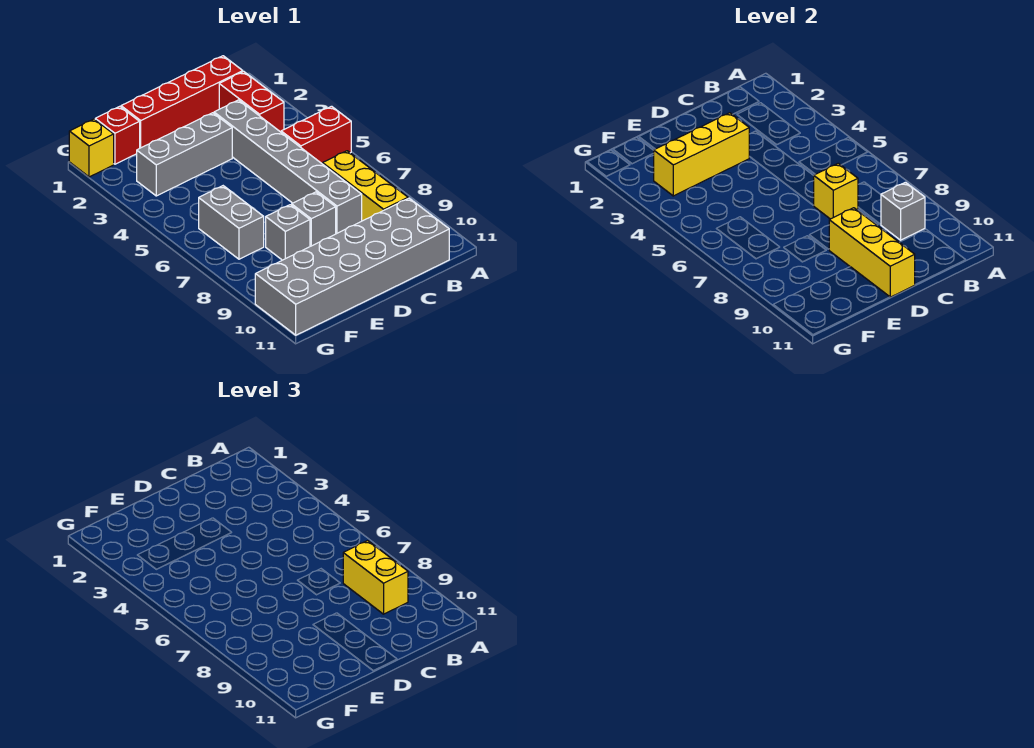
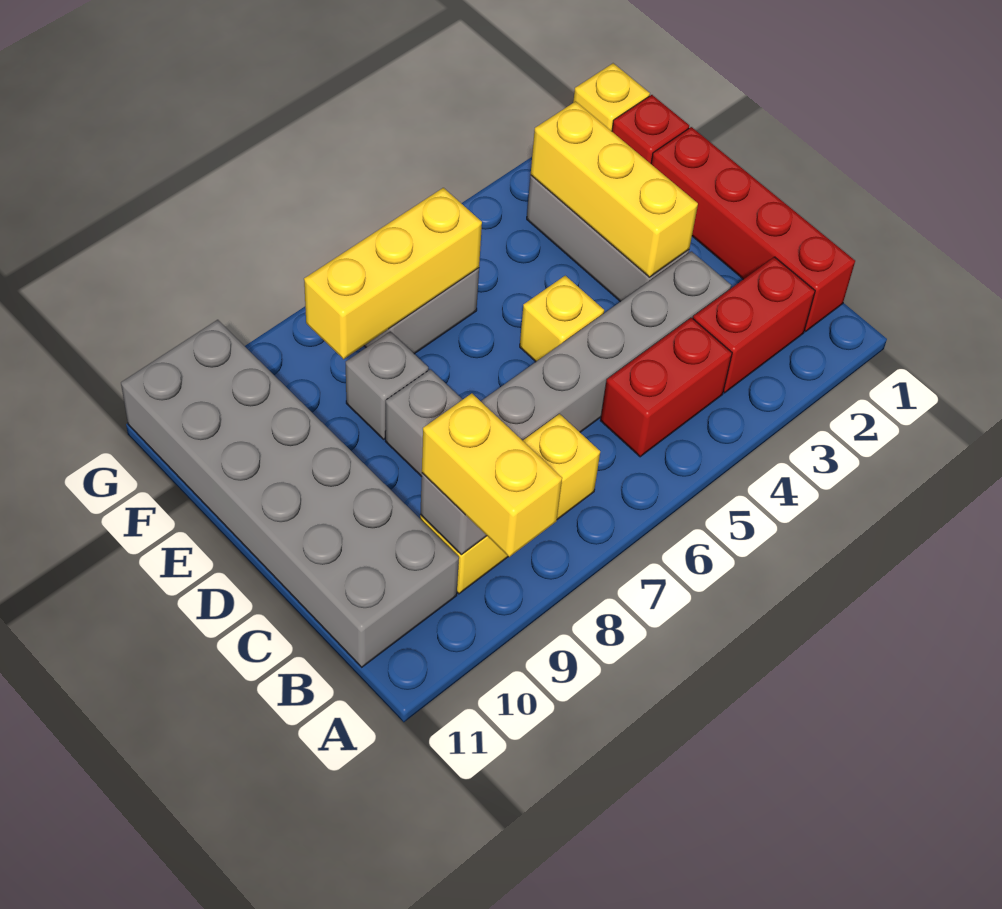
red 1x2 brick [281,106,351,164] -> red 1x2 brick turned to [600,318,732,457]
yellow 1x2 brick [343,541,408,614] -> yellow 1x2 brick turned to [422,393,562,557]
yellow 1x1 brick [813,163,858,219] -> yellow 1x1 brick moved to [520,276,604,362]
yellow 1x3 brick [829,208,915,297] -> yellow 1x3 brick moved to [304,188,482,359]

